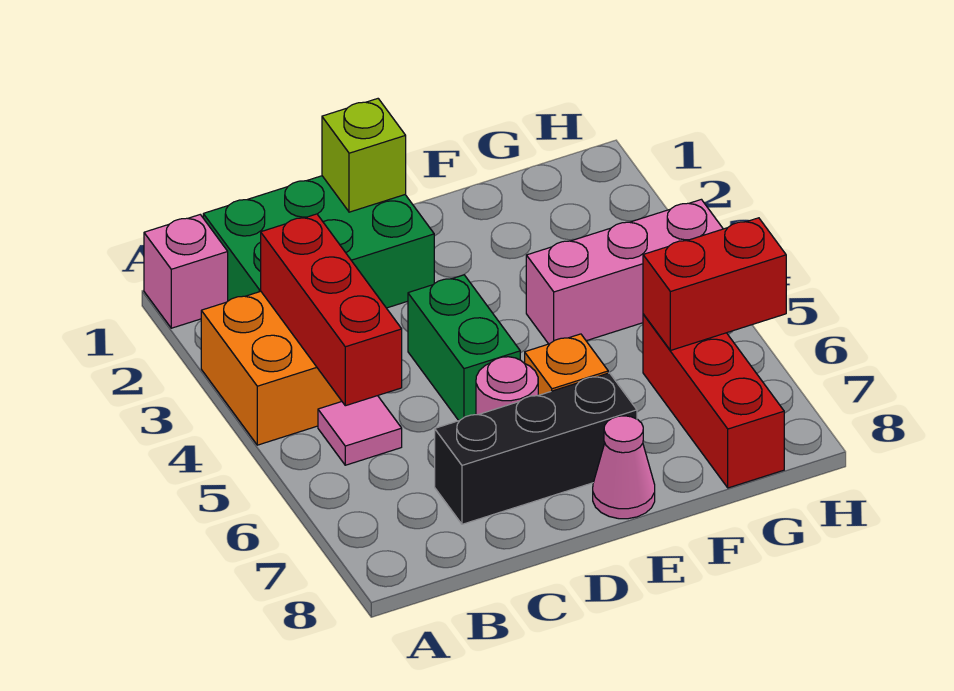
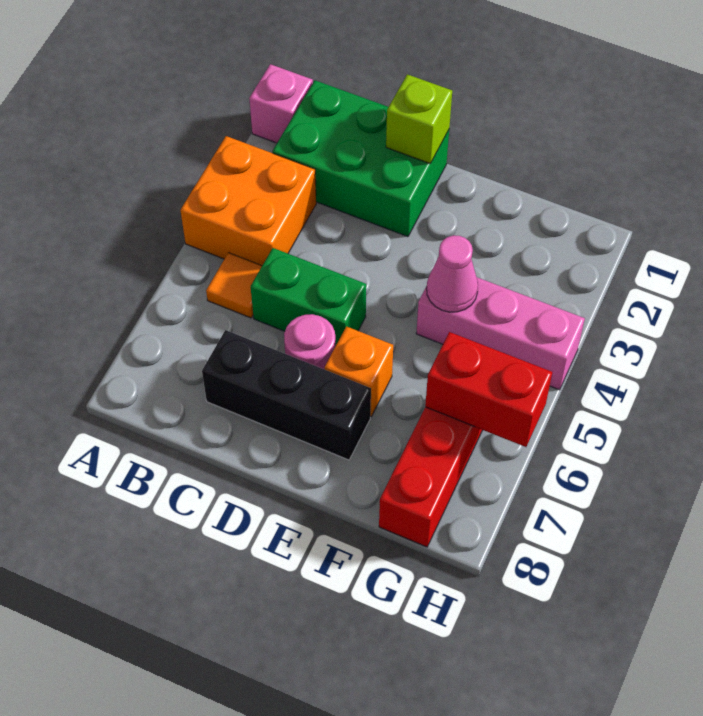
red 1x3 brick [261,214,402,406] -> none
pink 1x1 tile [318,396,402,465] -> orange 1x1 tile [206,253,262,318]
green 1x2 brick [408,275,520,421] -> green 1x2 brick turned to [251,248,366,346]
pink 1x1 cone [593,416,655,519] -> pink 1x1 cone moved to [427,235,478,312]

